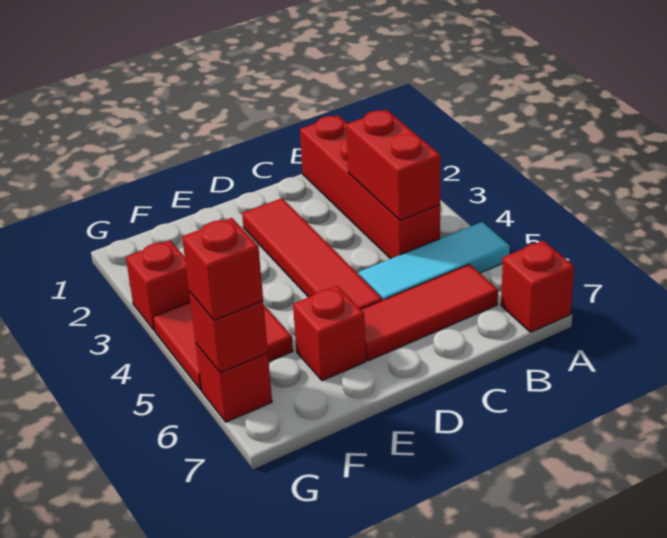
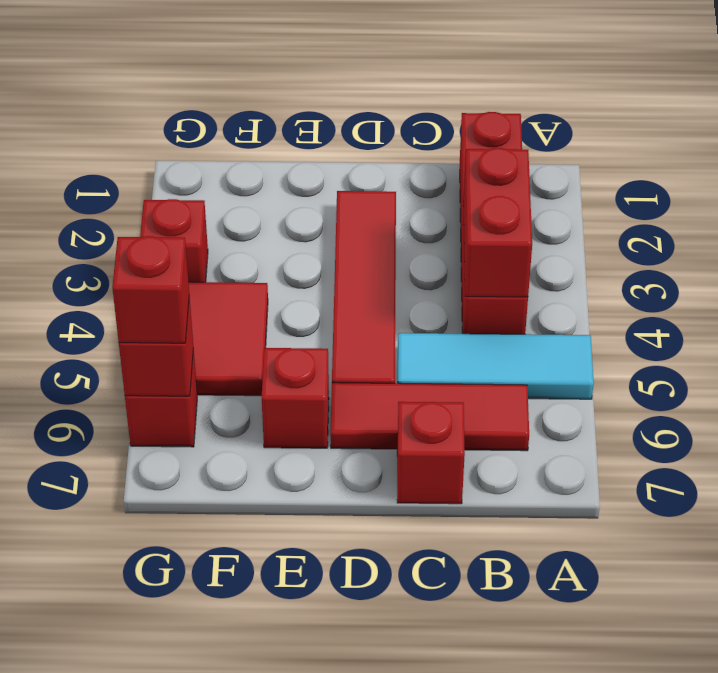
red 1x1 brick [501,241,574,332] -> red 1x1 brick moved to [397,402,465,504]

